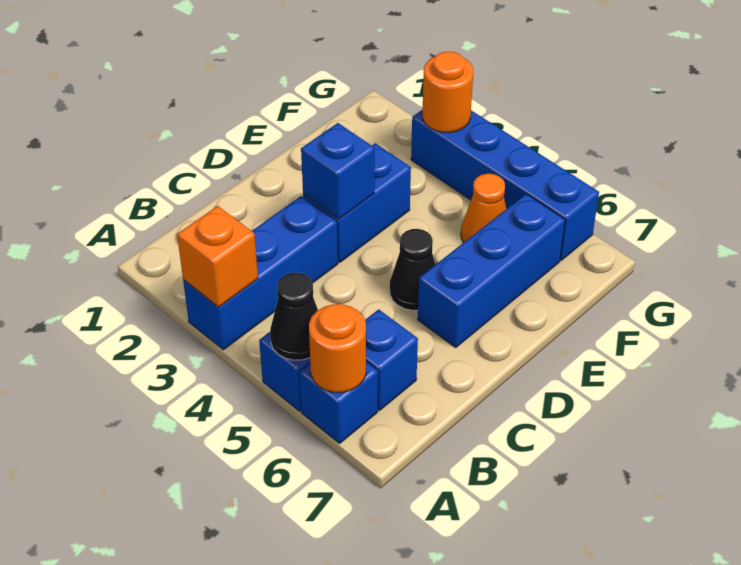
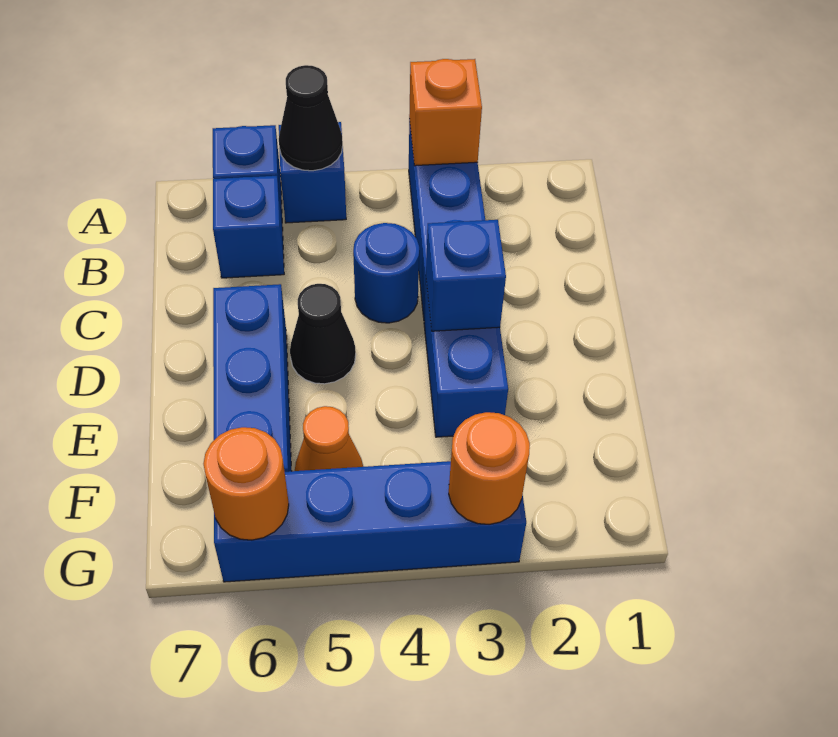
orange 1x1 round brick [309,304,366,392] -> orange 1x1 round brick moved to [203,427,289,540]
none -> blue 1x1 round brick [353,223,419,323]

